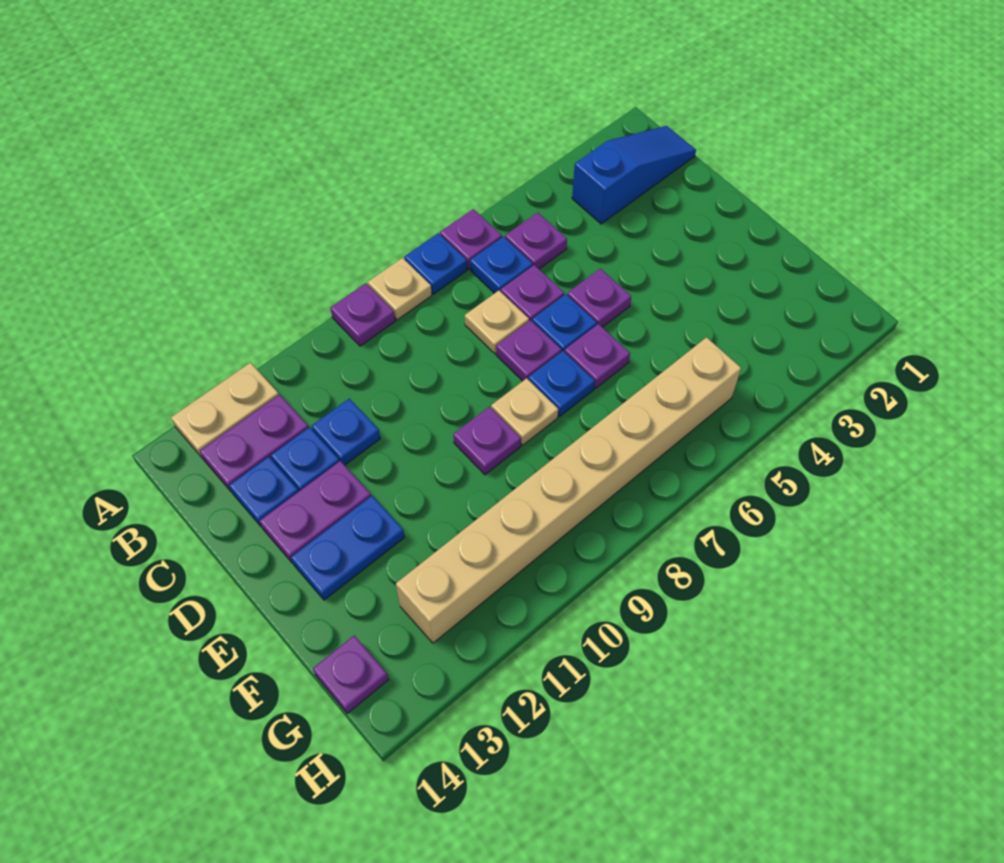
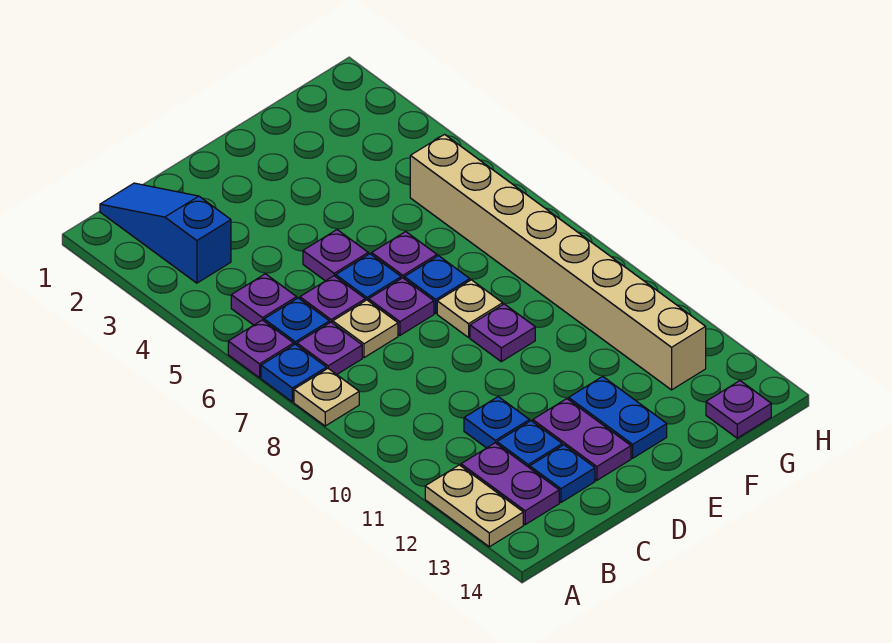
purple 1x1 plate [330,283,395,346] -> purple 1x1 plate moved to [297,322,362,374]

